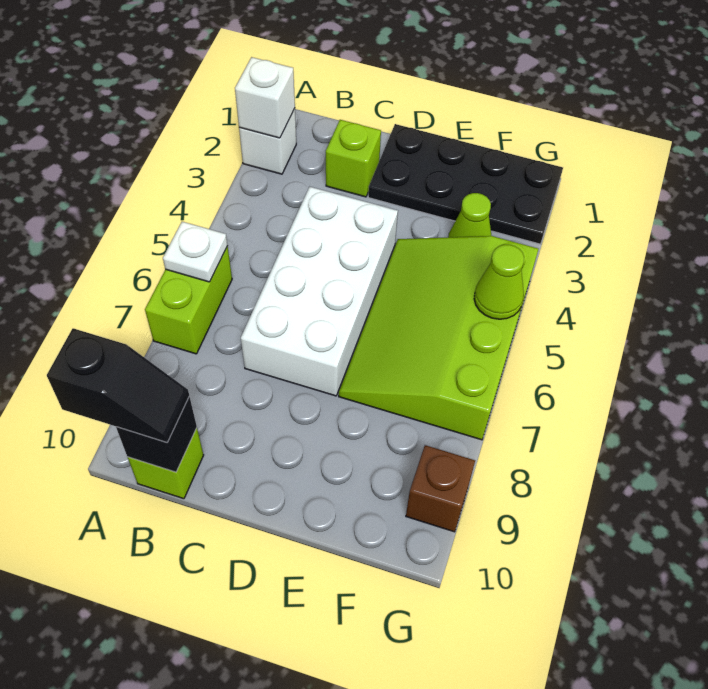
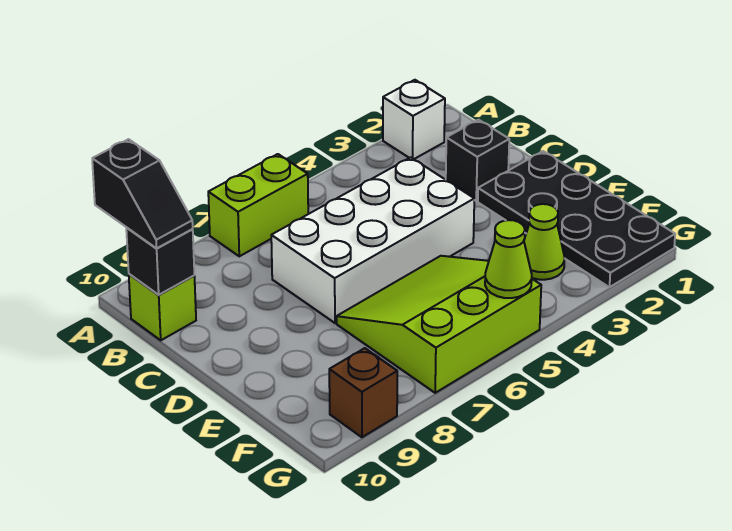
white 1x1 brick [235,57,295,138] -> none
white 1x1 plate [163,222,228,282] -> none
lime 1x1 brick [326,120,381,197] -> black 1x1 brick [446,120,509,201]
lime 3x4 slope [339,236,538,440] -> lime 3x3 slope [337,256,541,393]

